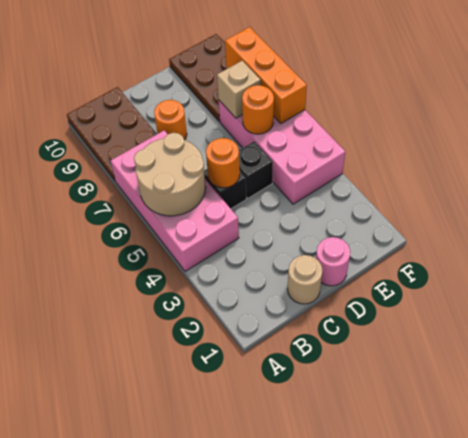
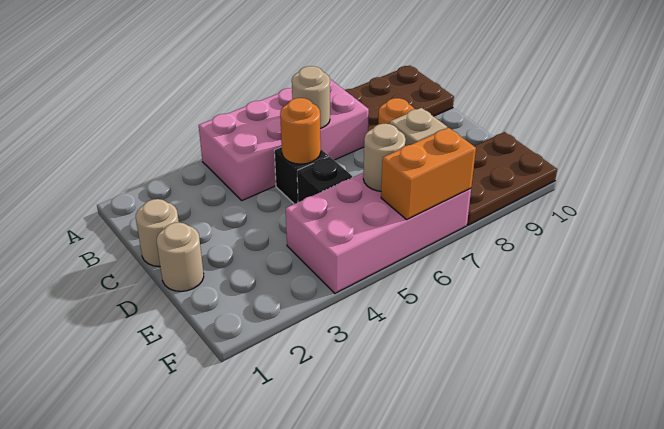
tan 2x2 round brick [134,133,206,216] -> tan 1x1 round brick [292,66,330,128]
pink 1x1 round brick [316,237,350,286] -> tan 1x1 round brick [157,223,204,291]
orange 1x1 round brick [242,85,274,134] -> tan 1x1 round brick [363,124,406,191]
orange 1x3 brick [225,27,307,123] -> orange 1x2 brick [381,128,476,220]

